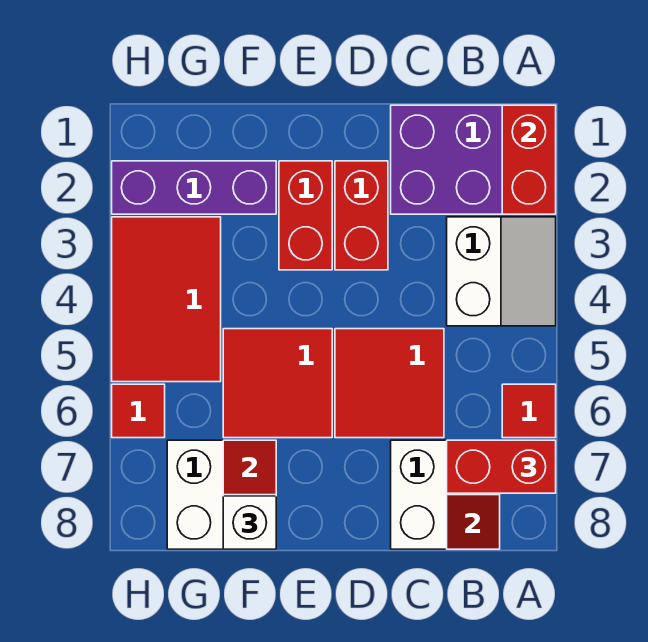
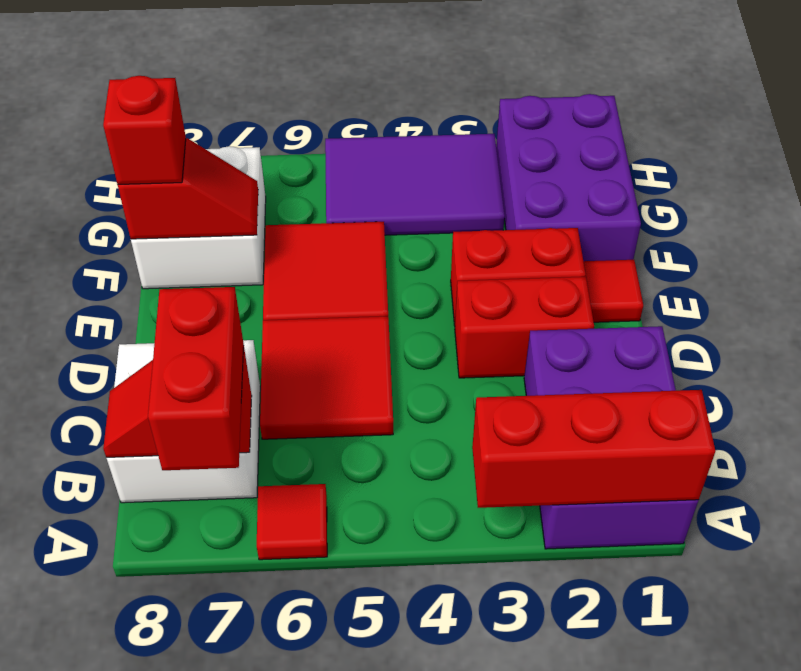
red 1x2 brick [502,105,556,214] -> red 1x3 brick [472,390,715,508]
white 2x2 slope [447,217,556,326] -> none
purple 1x3 brick [112,161,276,214] -> purple 2x3 brick [496,94,641,261]
white 1x1 brick [223,496,276,549] -> red 1x1 brick [103,76,186,185]
red 2x3 tile [112,217,221,382] -> purple 2x3 tile [325,134,505,235]
red 1x1 tile [112,384,165,438] -> red 1x1 tile moved to [584,260,643,322]

